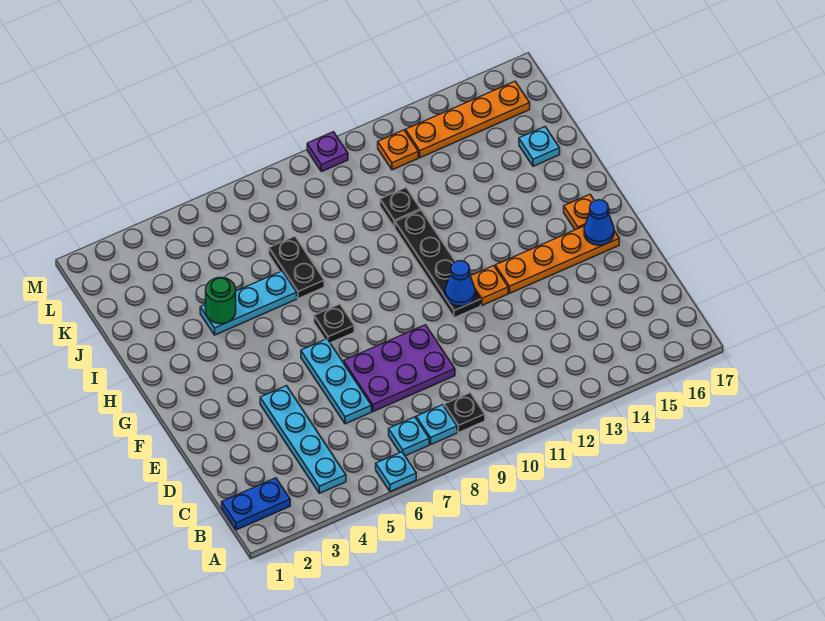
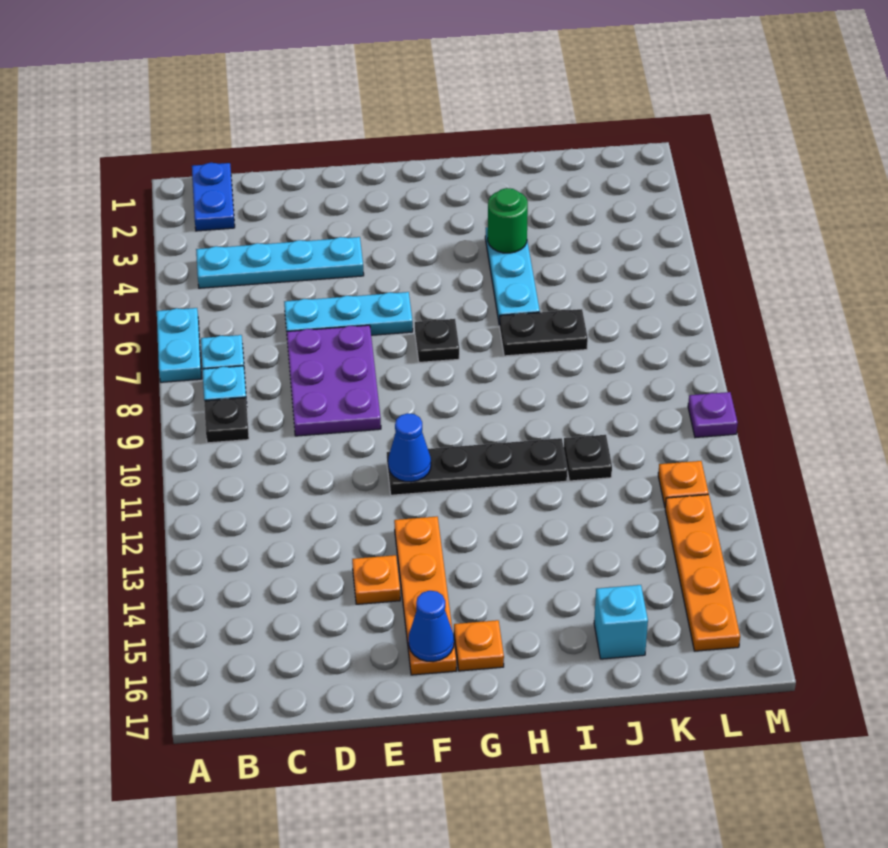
cyan 1x1 plate [376,452,416,492] -> cyan 1x2 plate [157,308,202,382]
orange 1x1 plate [471,266,508,305] -> orange 1x1 plate moved to [352,555,400,604]
cyan 1x1 plate [519,127,560,166] -> cyan 1x1 brick [594,585,648,659]

